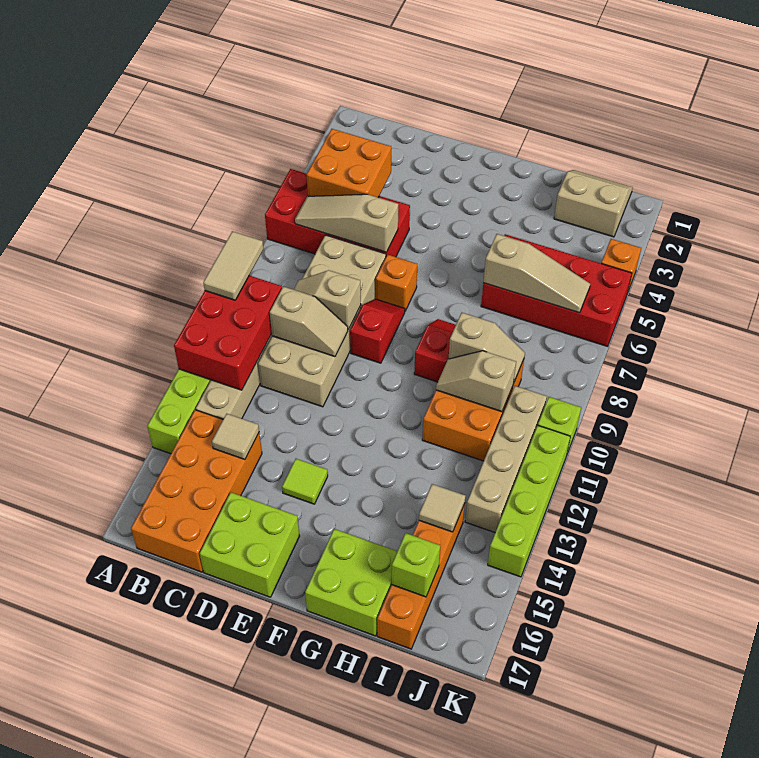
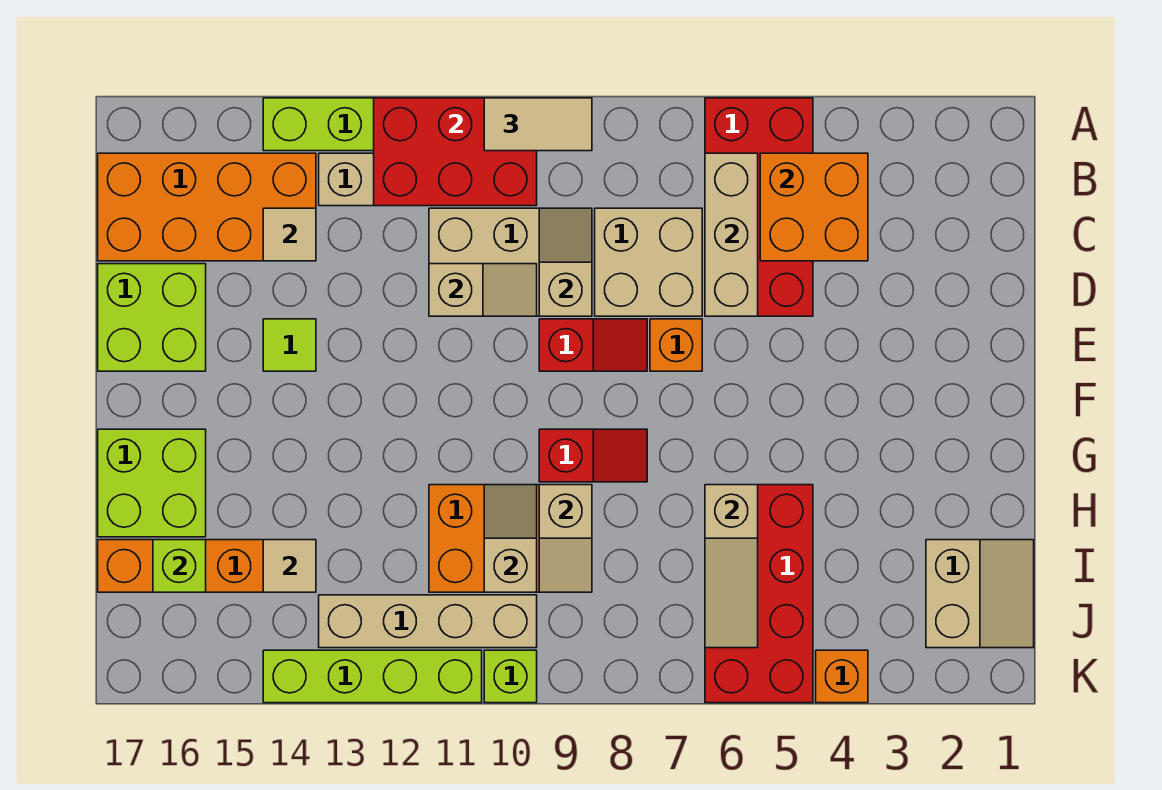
tan 1x3 slope [295,194,398,252] -> tan 1x3 brick [705,153,758,316]
tan 1x2 slope [270,286,348,357] -> tan 1x2 slope turned to [429,264,537,316]

